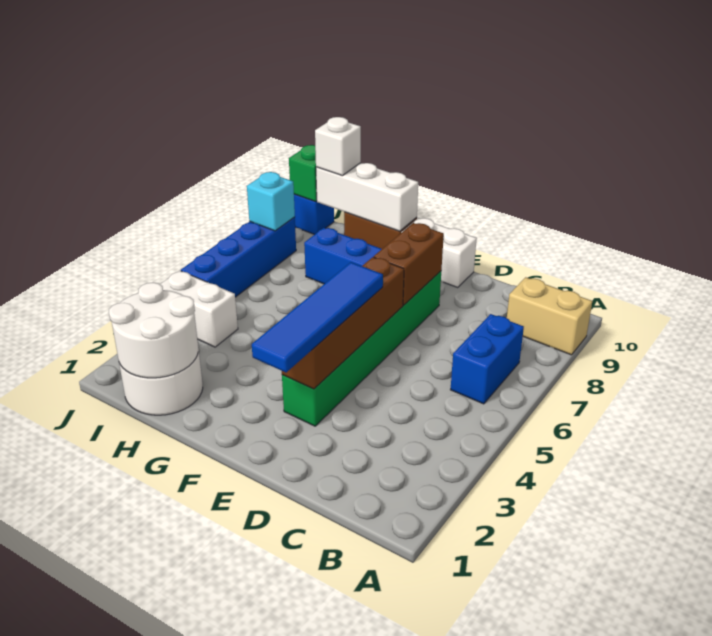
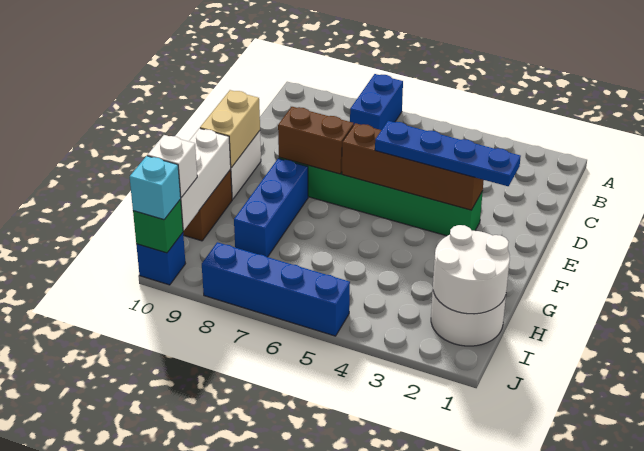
tan 1x2 brick [507,277,592,355] -> tan 1x2 brick moved to [200,90,260,168]
blue 1x2 brick [451,314,524,404] -> blue 1x2 brick turned to [350,74,403,130]
blue 1x4 tile [252,262,383,372] -> blue 1x4 plate [375,121,521,186]
white 1x2 brick [160,271,238,347] -> none
cyan 1x1 brick [247,172,295,231] -> cyan 1x1 brick moved to [130,156,181,220]

